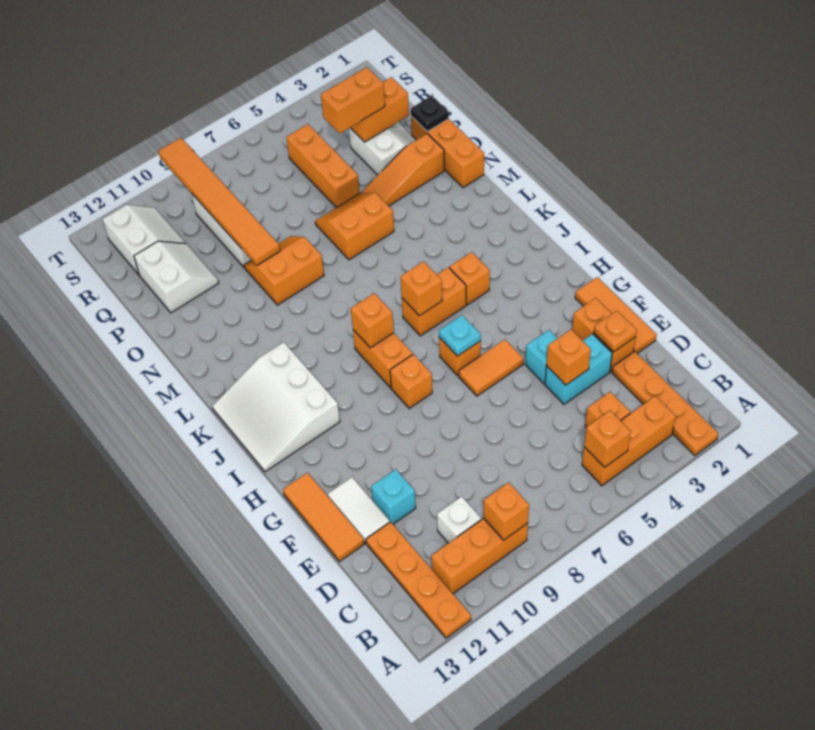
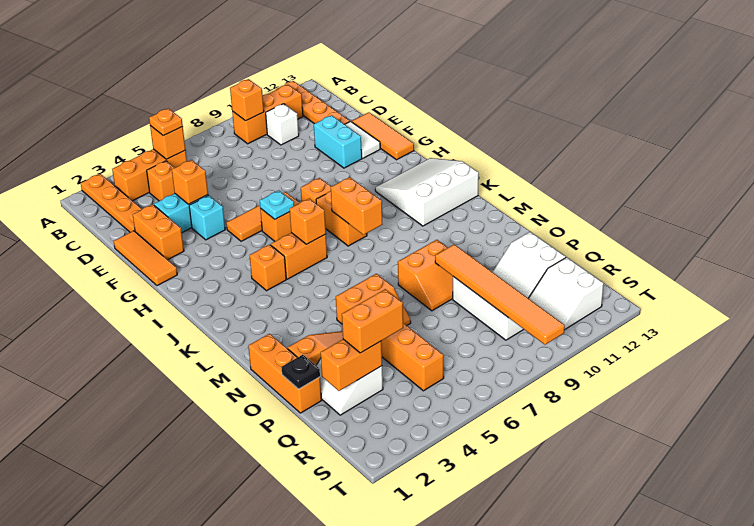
orange 1x1 plate [594,311,637,352] -> orange 1x1 plate moved to [149,108,183,136]
cyan 1x1 brick [371,469,416,524] -> cyan 1x2 brick [314,115,362,168]
orange 1x2 tile [459,340,524,396] -> orange 1x3 tile [226,192,299,241]
white 3x3 slope [212,342,340,472] -> white 3x3 slope turned to [375,158,479,226]
orange 1x1 brick [351,293,394,348] -> orange 1x2 brick [331,177,382,235]

